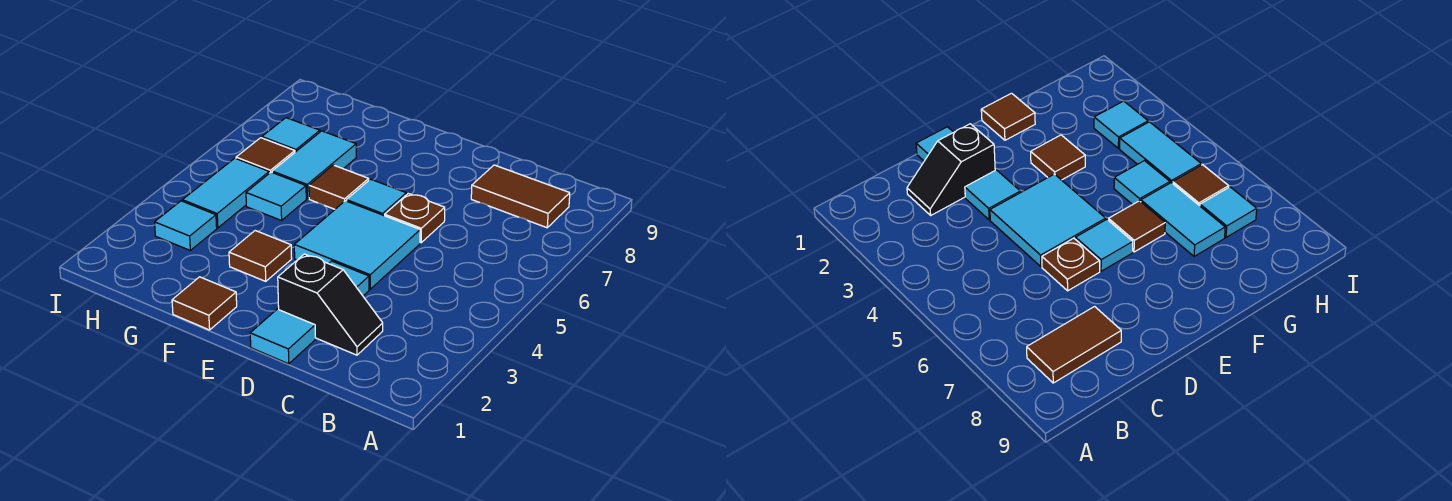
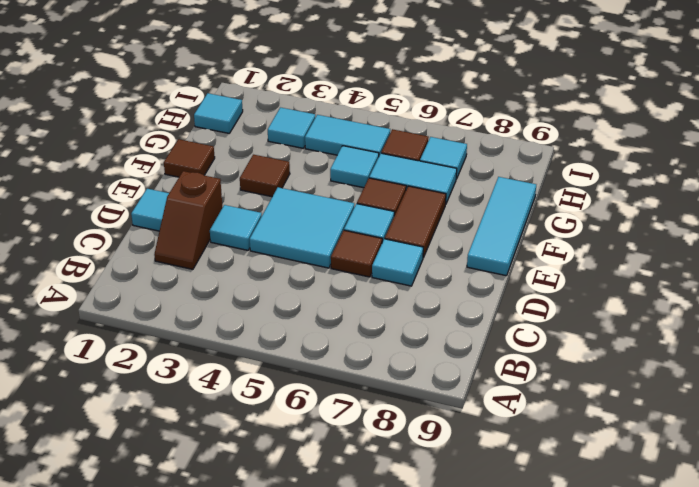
brown 1x2 tile [471,165,570,228] -> brown 1x2 tile moved to [385,186,446,258]
black 1x2 slope [278,254,383,355] -> brown 1x2 slope [154,171,223,269]
brown 1x1 plate [385,194,445,243] -> brown 1x1 tile [331,230,382,277]
none -> cyan 1x1 tile [372,239,423,286]
none -> cyan 1x3 tile [467,177,536,276]
none -> cyan 1x1 tile [194,93,243,133]

